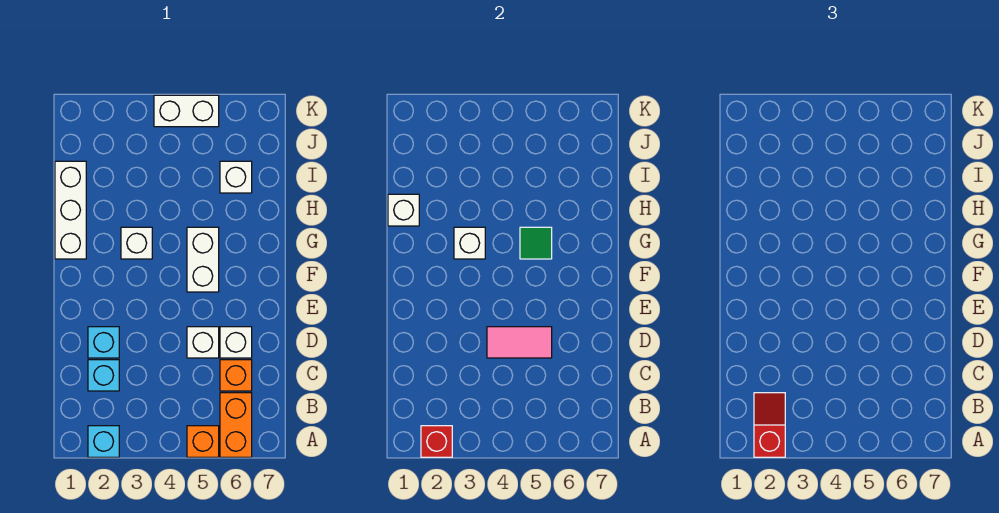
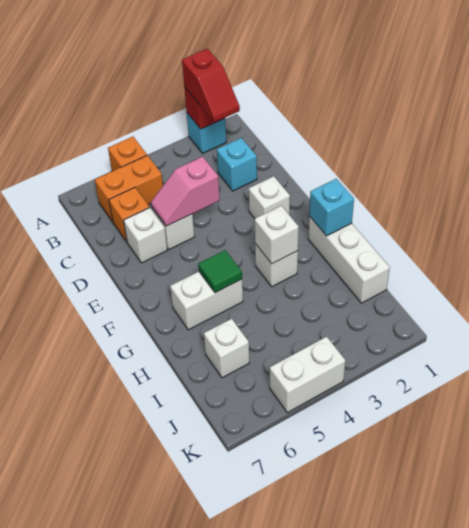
orange 1x2 brick [220,393,252,457] -> orange 1x2 brick turned to [95,155,163,221]
cyan 1x1 brick [88,327,119,358] -> cyan 1x1 brick moved to [309,179,354,236]
pink 1x2 tile [487,327,552,358] -> pink 1x2 slope [151,157,220,226]
white 1x2 brick [187,227,219,292] -> white 1x2 brick turned to [170,272,243,330]
white 1x1 brick [388,194,419,226] -> white 1x1 brick moved to [249,176,290,218]

